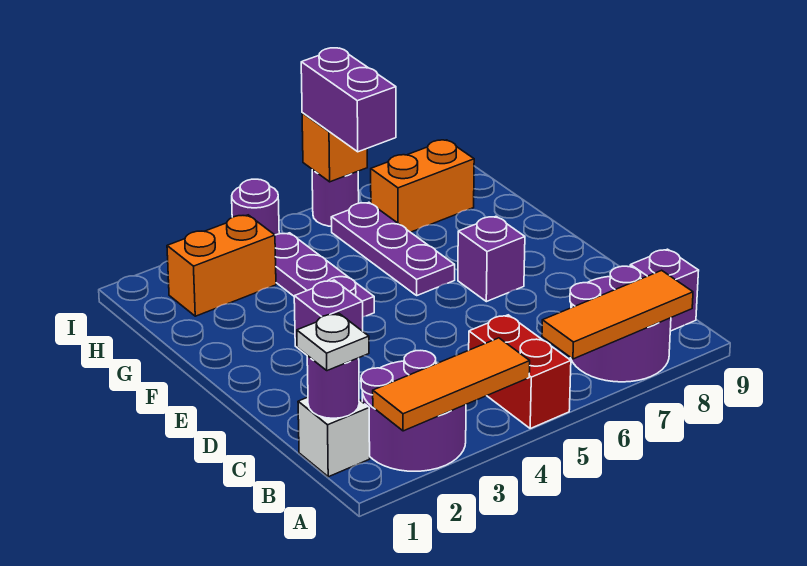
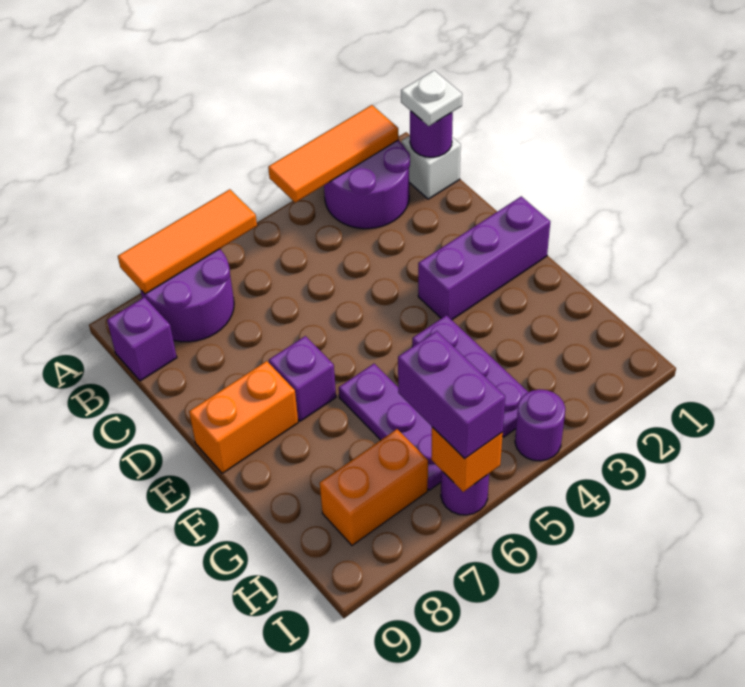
red 1x2 brick [469,315,571,428] -> none
purple 1x1 brick [294,280,363,347] -> purple 1x3 brick [418,196,550,320]
orange 1x2 brick [167,215,276,316] -> orange 1x2 brick moved to [189,361,298,473]

